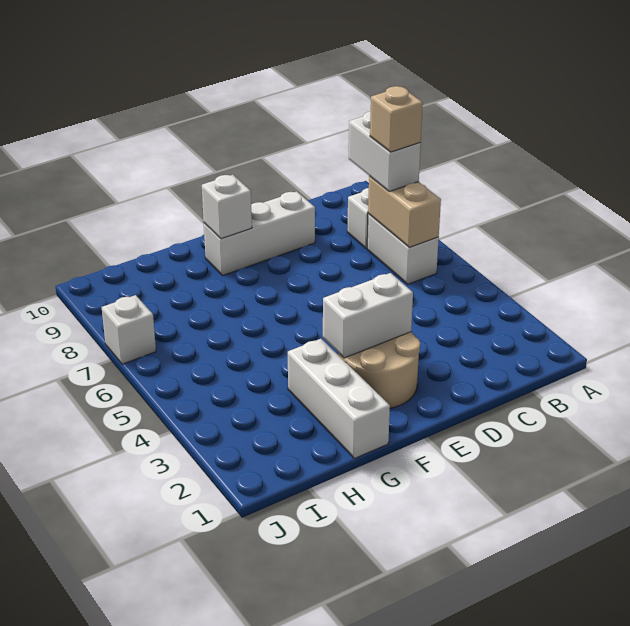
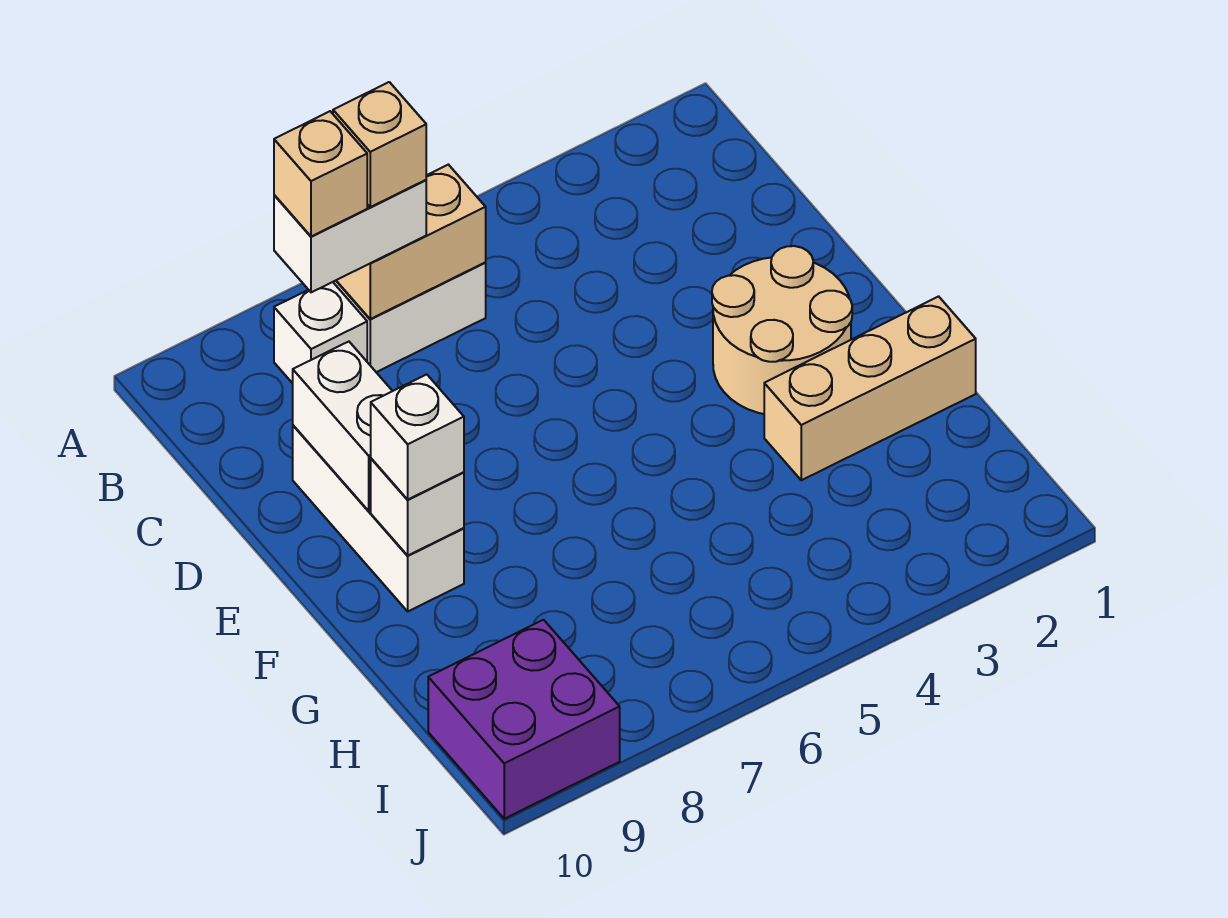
none -> tan 1x1 brick [274,111,367,237]
white 1x2 brick [323,273,413,358] -> white 1x2 brick moved to [293,342,392,511]
white 1x3 brick [288,339,390,459] -> tan 1x3 brick [764,296,976,480]
none -> purple 2x2 brick [428,620,620,819]
white 1x1 brick [102,295,156,364] -> white 1x1 brick moved to [371,374,464,499]

